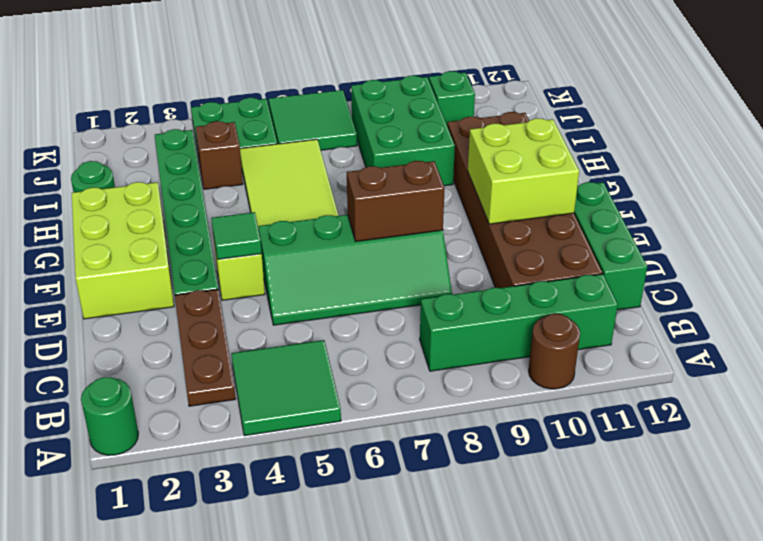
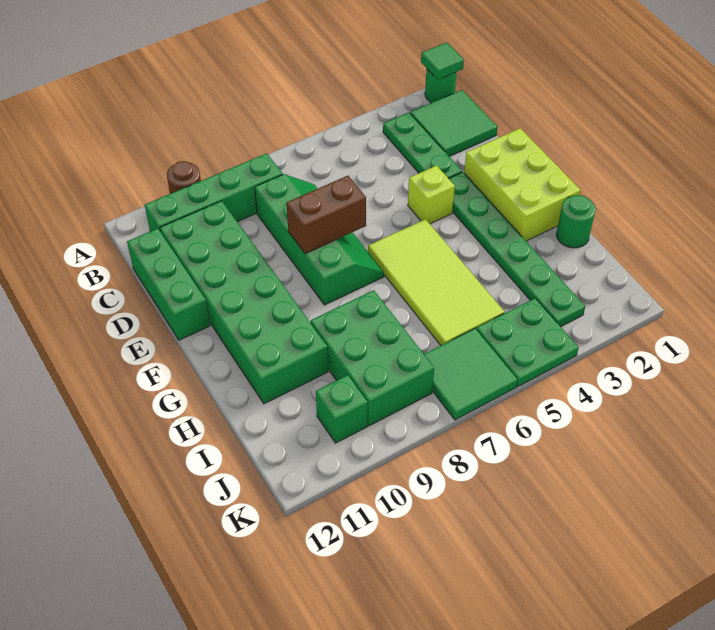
green 2x2 tile [231,340,341,436] -> green 2x2 tile moved to [410,90,497,157]
brown 1x3 plate [175,289,236,406] -> green 1x3 plate [383,113,462,178]
brown 2x6 brick [447,112,602,288] -> green 2x6 brick [160,201,328,404]
green 2x4 slope [258,215,452,325] -> green 2x4 slope turned to [254,174,384,305]
green 1x1 tile [211,212,262,259] -> green 1x1 tile moved to [421,42,464,79]
lime 2x2 brick [468,118,579,224] -> none
brown 1x1 brick [196,121,243,189] -> none

